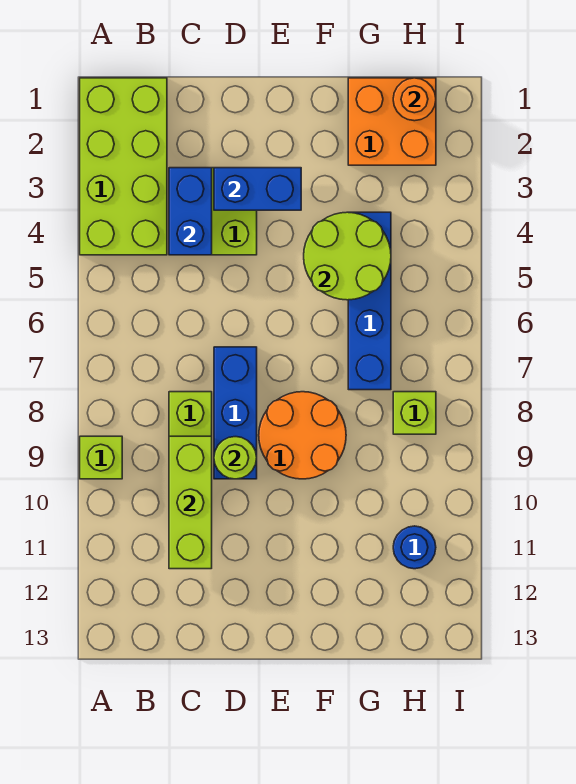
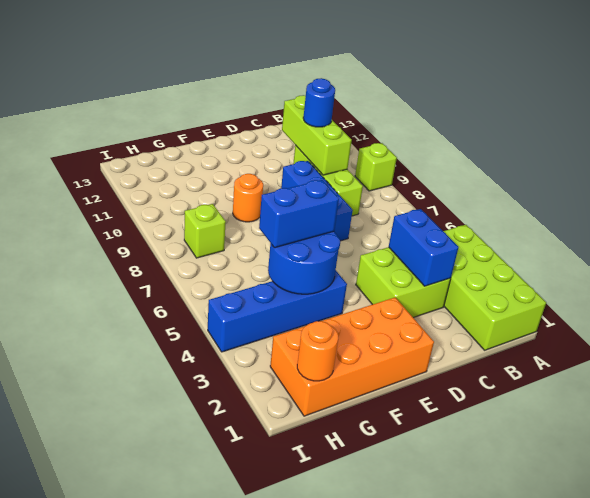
blue 1x2 brick [214,168,301,210] -> blue 1x2 brick moved to [259,180,339,248]
lime 1x1 round brick [214,437,257,479] -> none
orange 2x2 round brick [259,392,346,479] -> orange 1x1 round brick [233,174,263,222]
lime 2x2 round brick [304,212,391,300] -> blue 2x2 round brick [268,231,340,294]
orange 2x2 brick [348,78,436,165] -> orange 2x4 brick [270,297,434,416]
blue 1x4 brick [348,212,391,390] -> blue 1x4 brick turned to [208,270,347,352]
blue 1x1 round brick [393,526,436,569] -> blue 1x1 round brick moved to [303,78,335,127]

